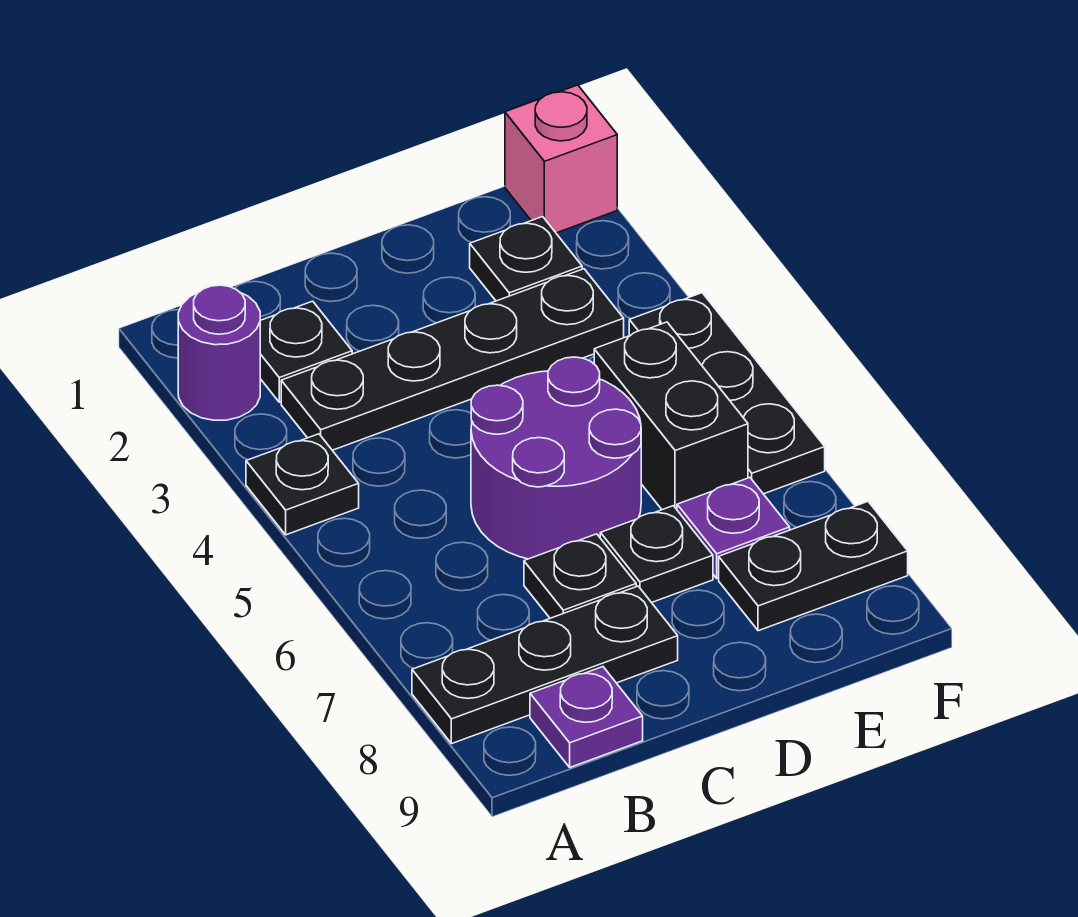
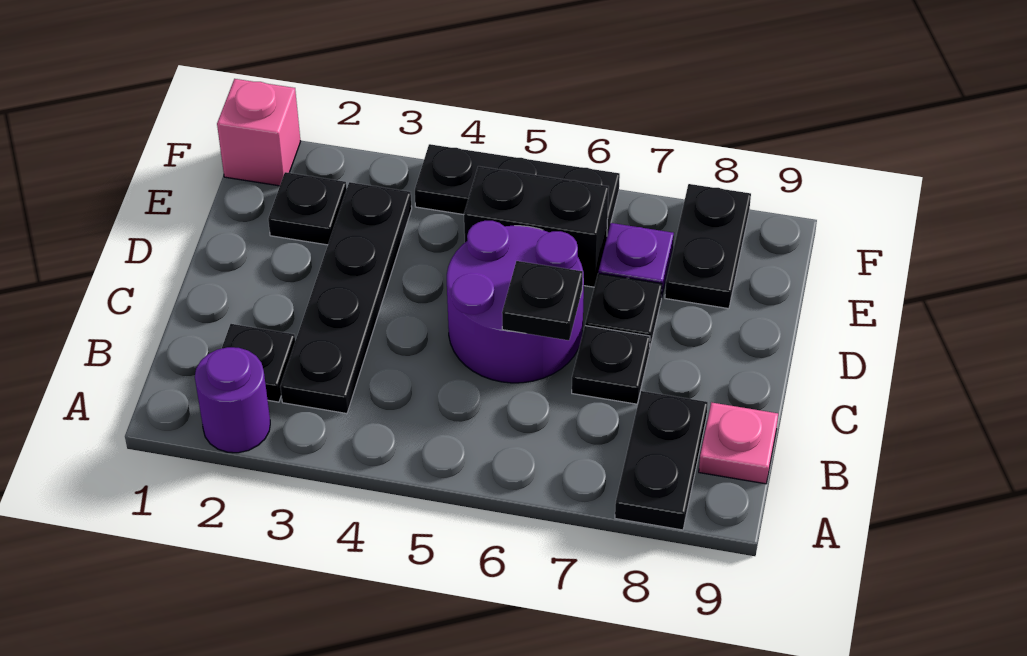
black 1x1 plate [246,434,359,535] -> black 1x1 plate moved to [502,261,583,340]
black 1x3 plate [412,586,678,744] -> black 1x2 plate [615,391,708,530]
purple 1x1 plate [530,667,643,767] -> pink 1x1 plate [699,402,778,484]

